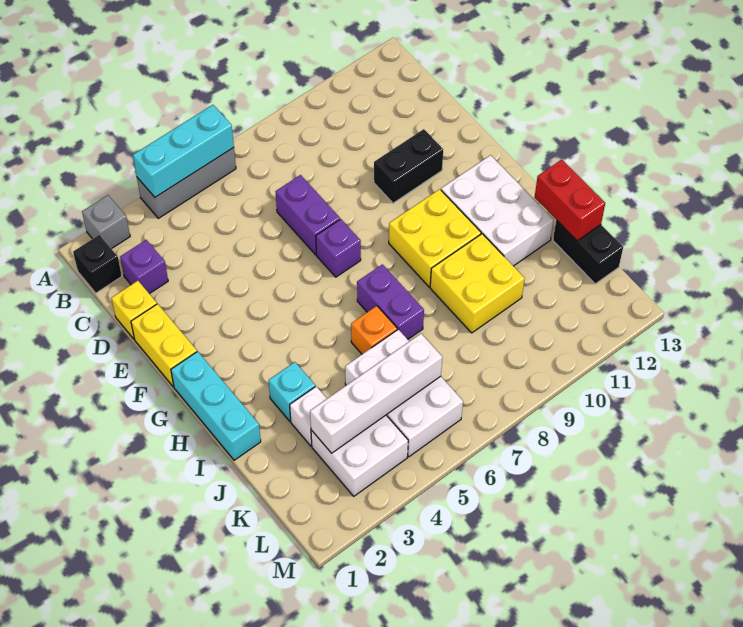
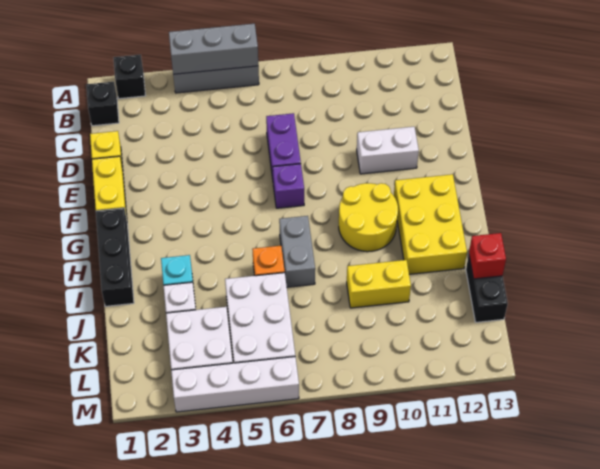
grey 1x1 brick [82,195,130,249] -> black 1x1 brick [114,55,145,99]
cyan 1x3 brick [133,105,234,197] -> grey 1x3 brick [169,24,258,74]
purple 1x1 brick [120,240,168,294] -> none
black 1x2 brick [374,129,443,203] -> white 1x2 brick [357,127,419,174]
cyan 1x3 brick [171,351,261,460] -> black 1x3 brick [96,208,134,306]
yellow 2x2 brick [389,189,481,287] -> yellow 2x2 round brick [339,183,398,252]
white 2x3 brick [441,155,554,266] -> yellow 2x3 brick [394,174,467,274]
purple 1x2 brick [357,264,424,339] -> grey 1x2 brick [279,216,315,287]
yellow 2x2 brick [430,234,525,333] -> yellow 1x2 brick [347,260,411,308]
red 1x2 brick [535,160,605,241] -> red 1x1 brick [469,233,506,279]
white 1x4 brick [310,334,442,453] -> white 1x4 brick moved to [171,357,299,412]

